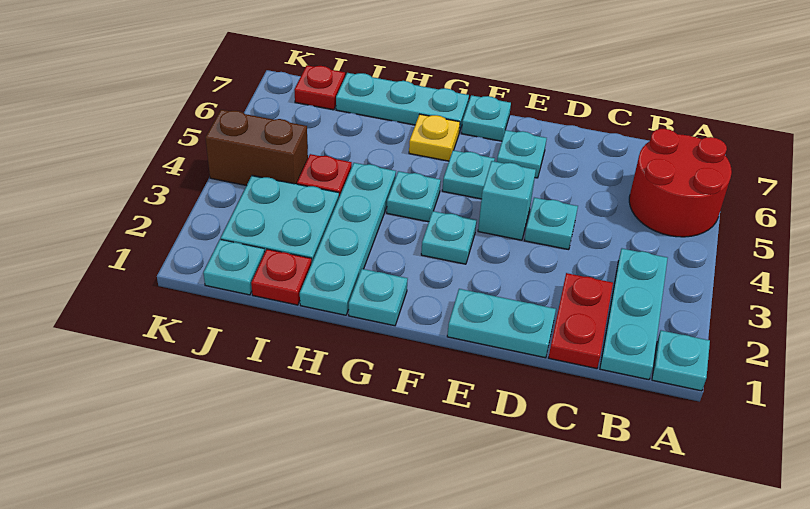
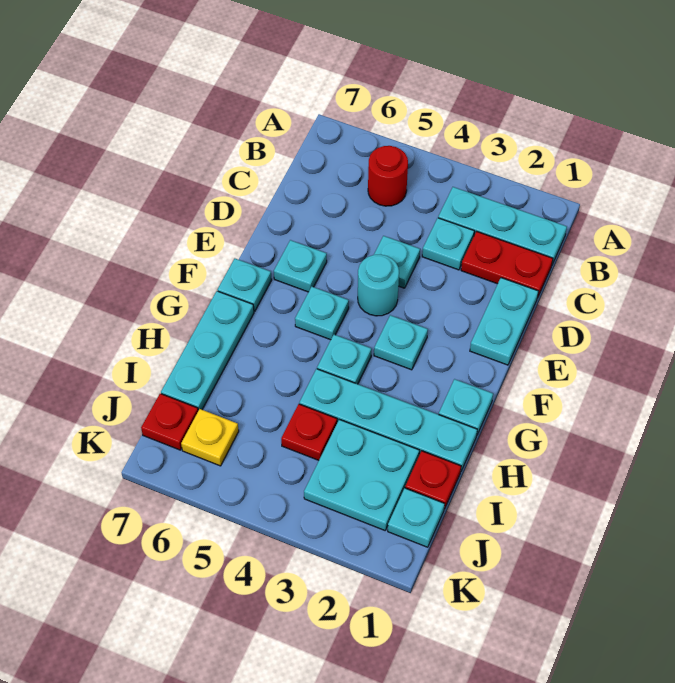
cyan 1x1 plate [652,330,710,391] -> cyan 1x1 plate moved to [422,218,474,270]
red 2x2 round brick [629,129,732,237] -> red 1x1 round brick [368,146,408,206]
cyan 1x1 brick [478,161,536,240] -> cyan 1x1 round brick [358,255,399,316]
yellow 1x1 plate [409,114,460,161] -> yellow 1x1 plate moved to [181,409,239,466]
brown 1x2 brick [205,110,308,186] -> none

